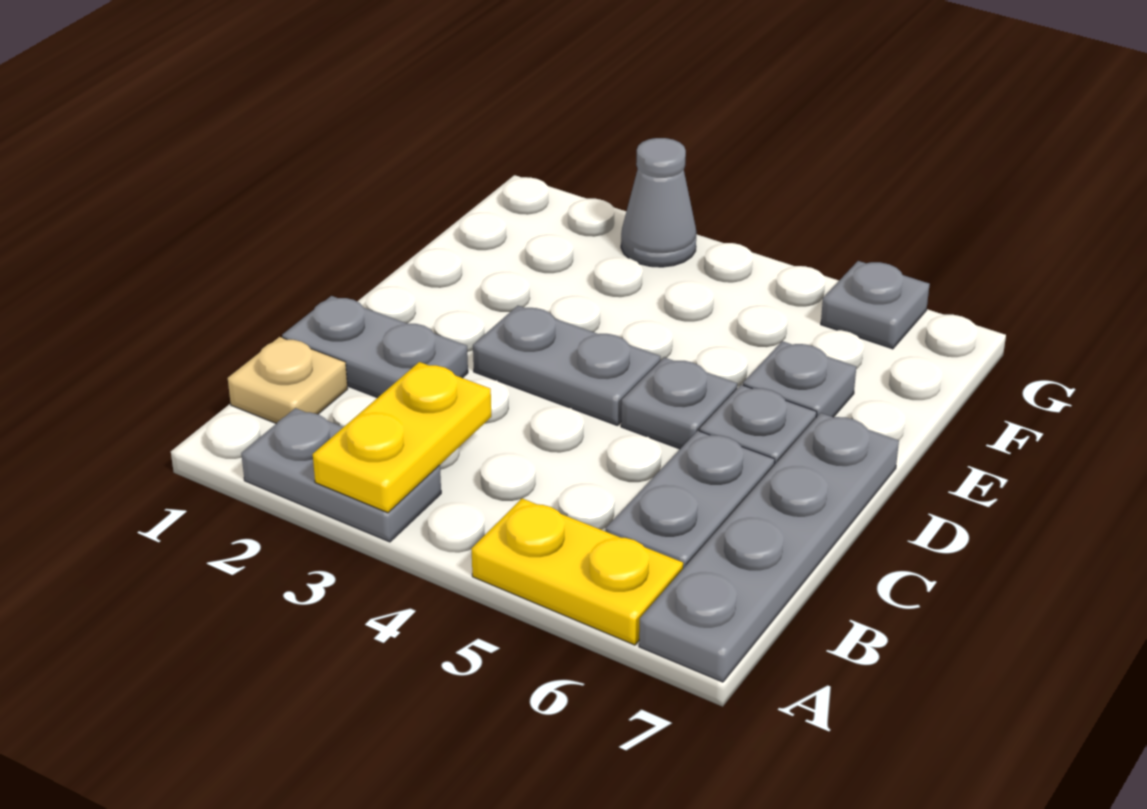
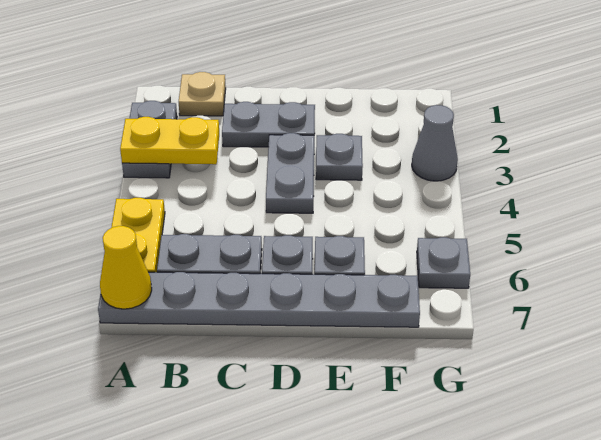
grey 1x4 plate [639,413,899,682] -> grey 1x6 plate [98,272,420,327]
none -> yellow 1x1 cone [100,226,152,309]
grey 1x2 plate [282,296,468,398] -> grey 1x2 plate turned to [222,102,315,147]
grey 1x1 plate [621,357,737,449] -> grey 1x1 plate moved to [316,134,363,180]

